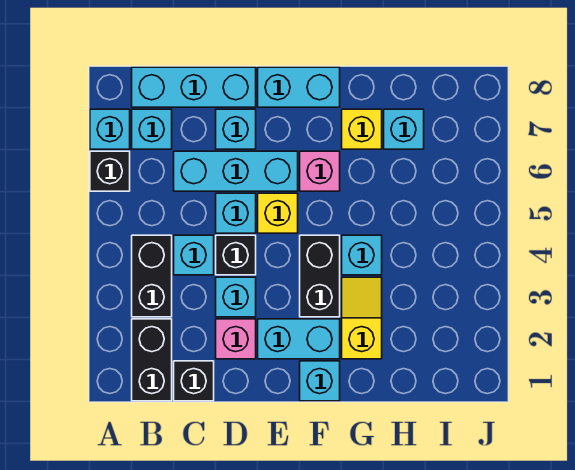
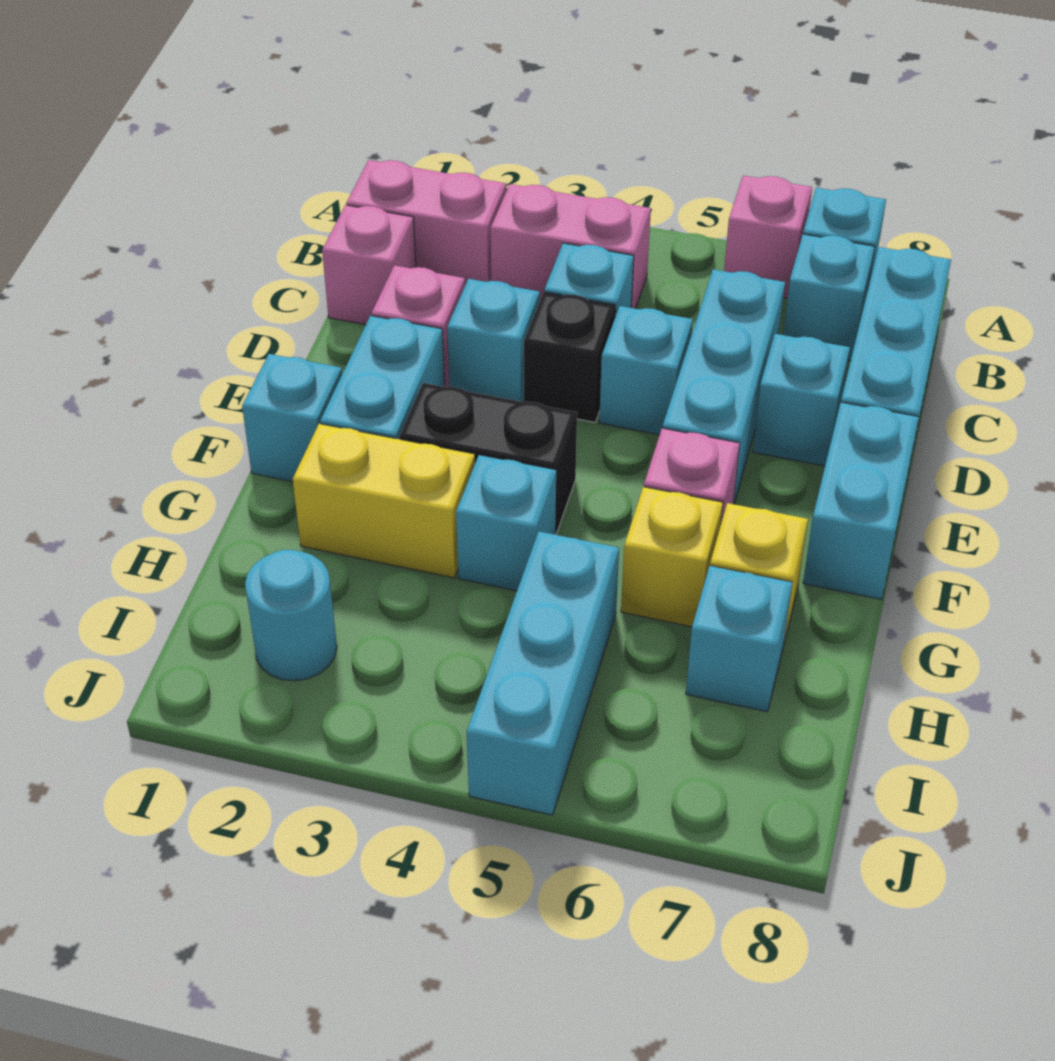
black 1x1 brick [90,151,130,191] -> pink 1x1 brick [724,176,812,298]
black 1x2 brick [132,319,172,401] -> pink 1x2 brick [346,160,506,285]
black 1x2 brick [132,235,172,317] -> pink 1x2 brick [490,184,651,309]
black 1x1 brick [174,361,214,401] -> pink 1x1 brick [322,205,416,325]
yellow 1x1 brick [258,193,298,233] -> yellow 1x1 brick moved to [621,487,723,627]
yellow 1x2 slope [342,277,382,359] -> yellow 1x2 brick [293,424,475,578]
none -> cyan 1x3 brick [467,532,619,815]
none -> cyan 1x1 round brick [245,550,337,681]

